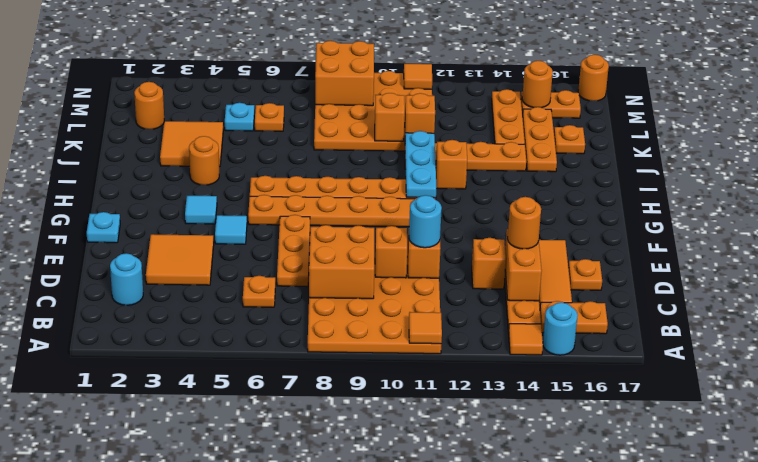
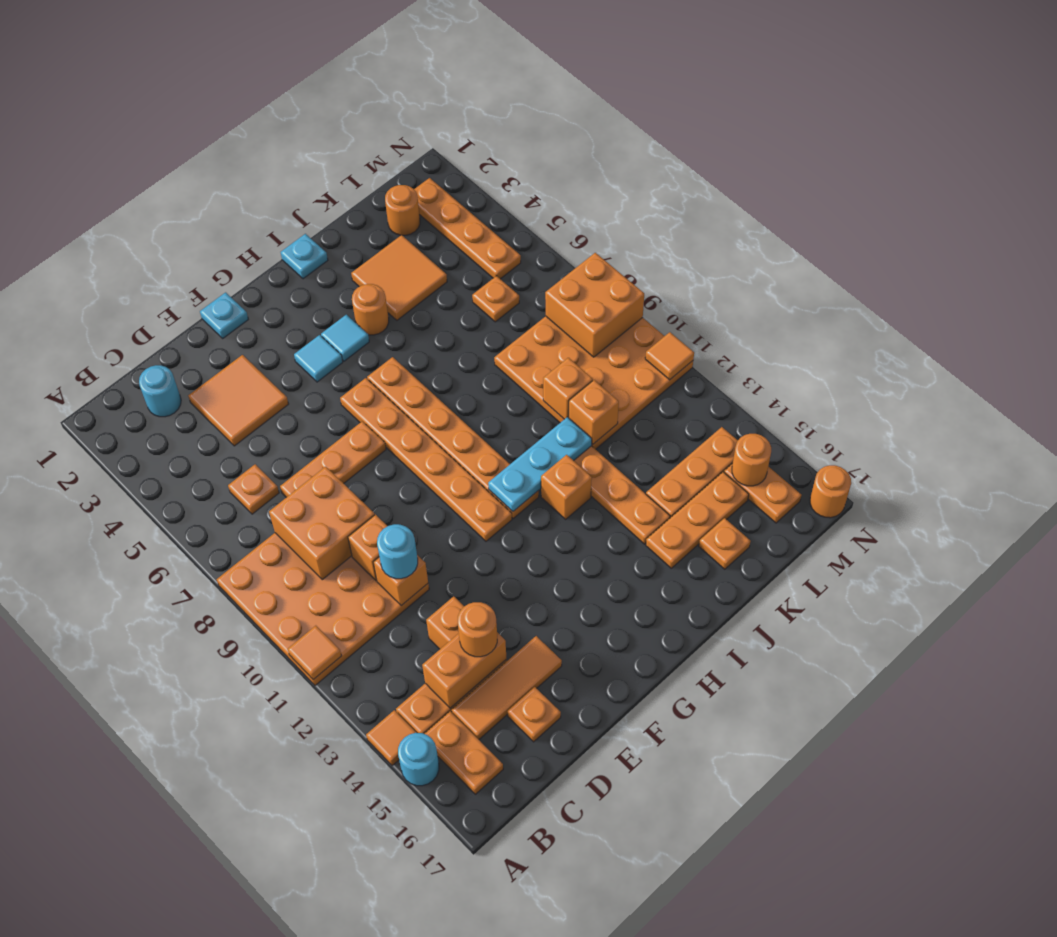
cyan 1x1 tile [215,215,247,244] -> cyan 1x1 tile moved to [321,315,369,361]
cyan 1x1 plate [225,103,254,131] -> cyan 1x1 plate moved to [281,234,328,279]
none -> orange 1x4 plate [414,178,521,279]

